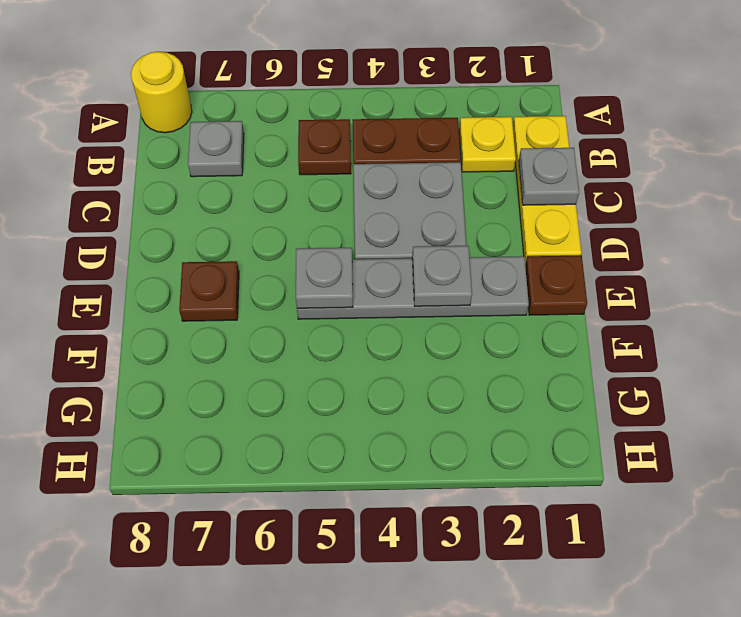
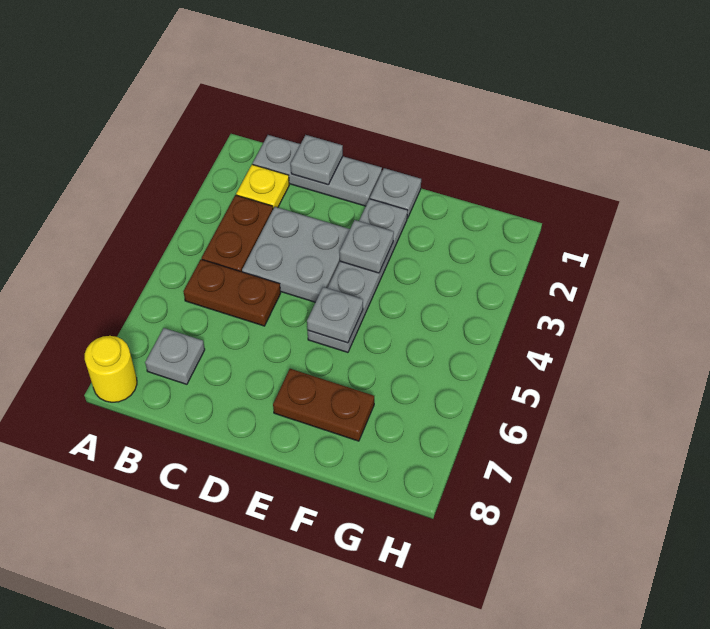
yellow 1x3 plate [513,116,582,264] -> grey 1x3 plate [253,135,382,206]
brown 1x1 plate [298,119,351,175] -> brown 1x2 plate [183,259,281,326]
brown 1x1 plate [525,255,587,315] -> grey 1x1 plate [370,168,421,218]
brown 1x1 plate [179,261,239,321] -> brown 1x2 plate [273,369,374,441]

